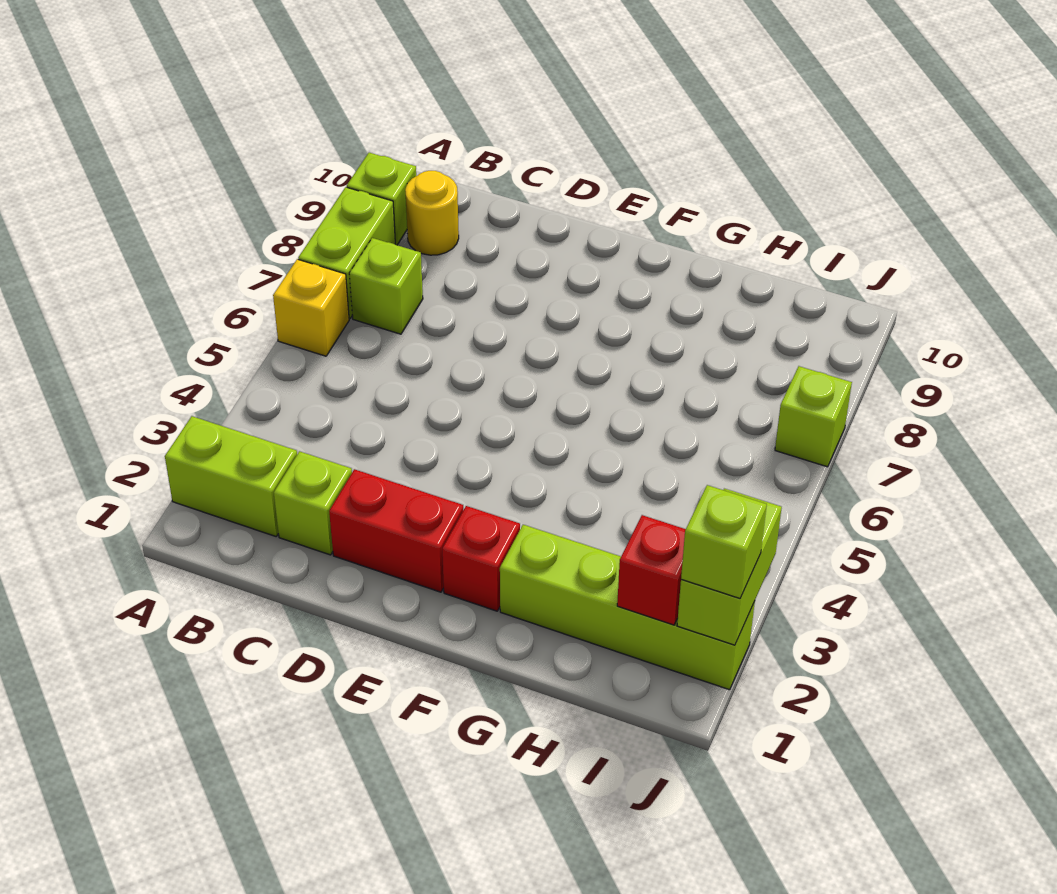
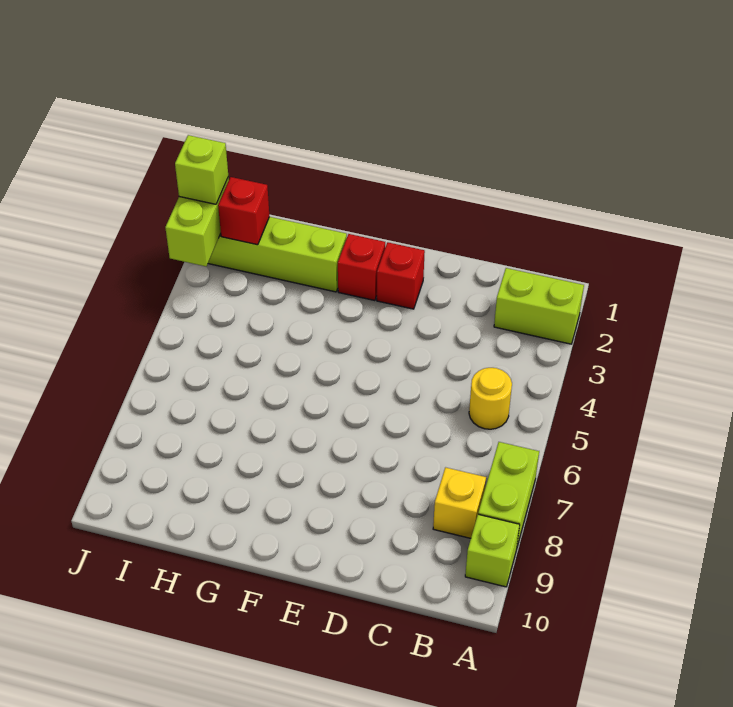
yellow 1x1 brick [273,259,349,356] -> yellow 1x1 brick moved to [433,467,486,538]
lime 1x1 brick [349,238,423,334] -> none
yellow 1x1 round brick [405,171,459,255] -> yellow 1x1 round brick moved to [469,368,512,429]
lime 1x1 brick [274,451,352,555] -> none
red 1x2 brick [329,469,463,592] -> red 1x1 brick [377,242,425,309]
lime 1x1 brick [775,366,852,467] -> none

